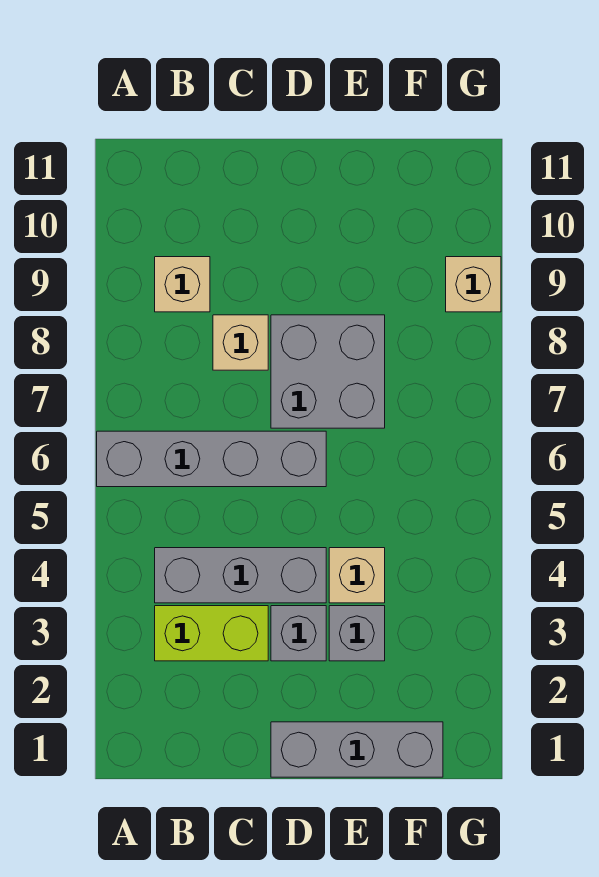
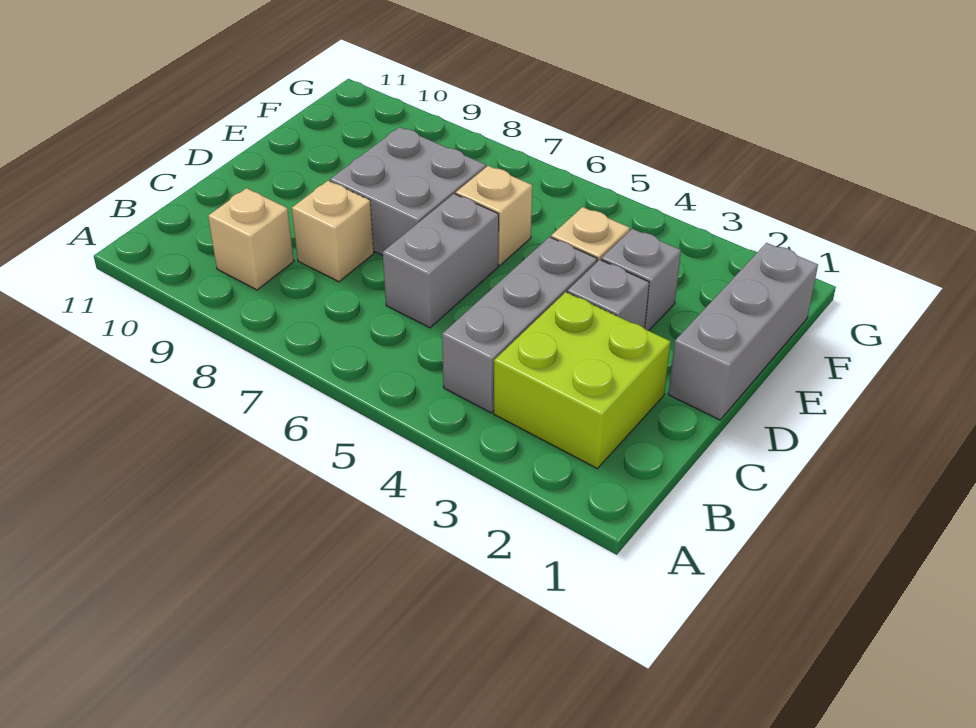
grey 1x4 brick [97,431,326,487] -> grey 1x2 brick [383,194,499,328]
lime 1x2 brick [155,606,268,661] -> lime 2x2 brick [494,292,670,468]
tan 1x1 brick [446,257,501,312] -> tan 1x1 brick moved to [456,166,532,266]

